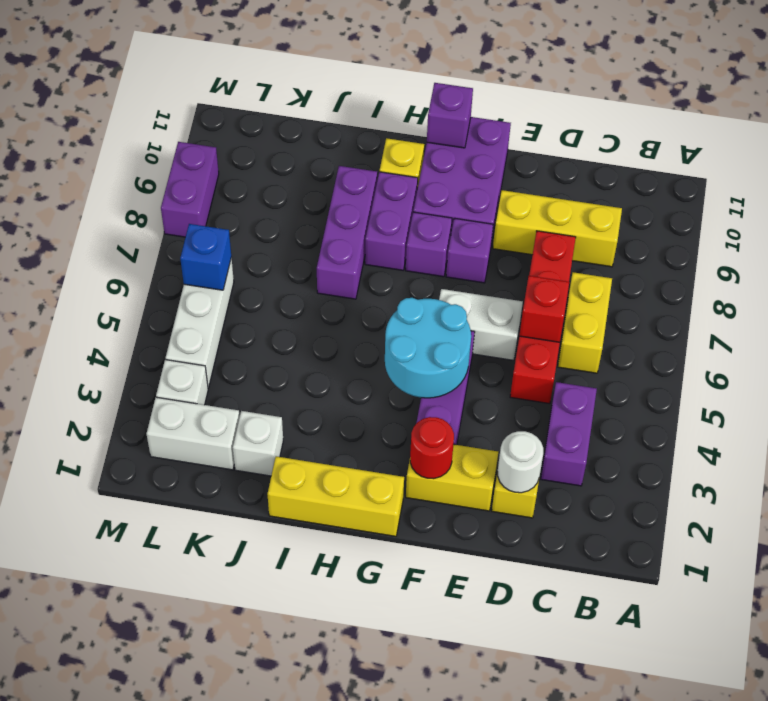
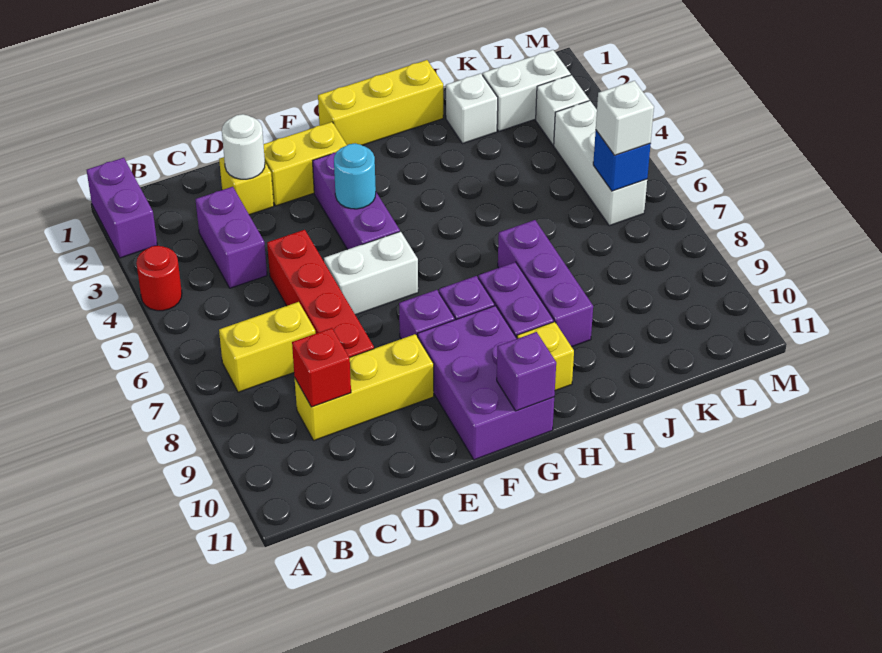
yellow 1x2 brick [558,272,612,373] -> yellow 1x2 brick turned to [219,302,316,392]
red 1x1 brick [519,276,569,342] -> red 1x1 brick moved to [292,328,351,407]
red 1x1 round brick [410,417,454,479] -> red 1x1 round brick moved to [136,246,182,311]
cyan 2x2 round brick [385,298,471,398] -> cyan 1x1 round brick [334,143,376,209]
none -> white 1x1 brick [596,81,654,155]
purple 1x2 brick [161,142,219,237] -> purple 1x2 brick moved to [87,158,157,258]

